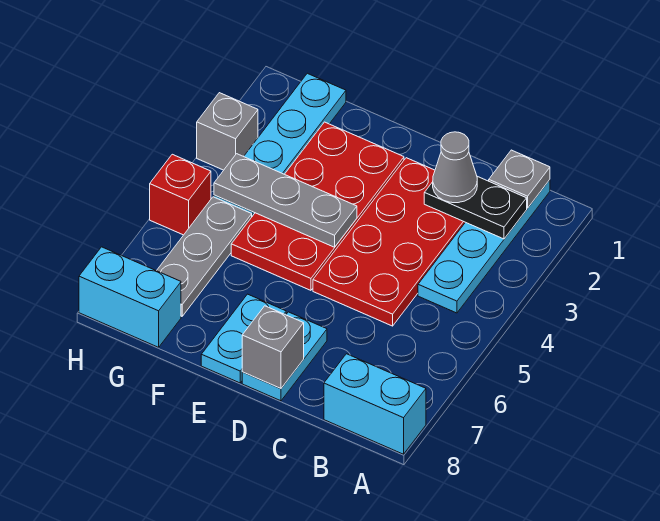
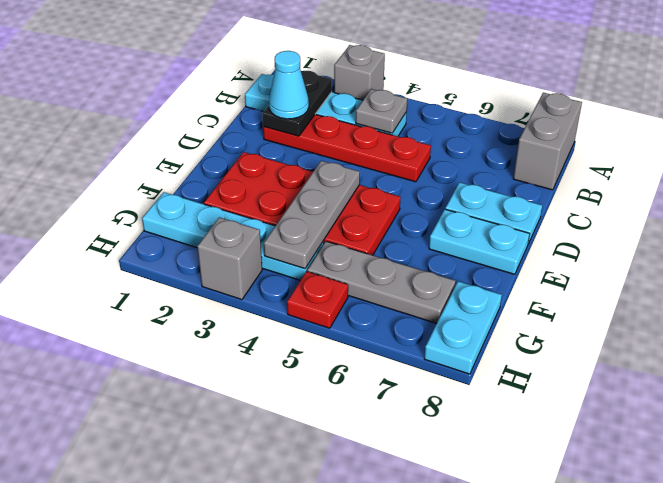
cyan 1x2 brick [324,354,426,454] -> grey 1x2 brick [513,93,582,190]
grey 1x1 plate [489,150,550,208] -> grey 1x1 plate moved to [356,89,407,133]
red 2x4 plate [313,158,465,326] -> red 1x4 plate [263,114,431,182]
grey 1x1 cone [433,132,477,203] -> cyan 1x1 cone [269,51,309,119]
grey 1x1 brick [242,306,304,389] -> grey 1x1 brick moved to [334,45,385,100]
cyan 1x2 brick [79,247,181,347] -> cyan 1x2 plate [424,281,502,374]
red 1x1 brick [150,154,211,235] -> red 1x1 plate [287,271,348,328]

